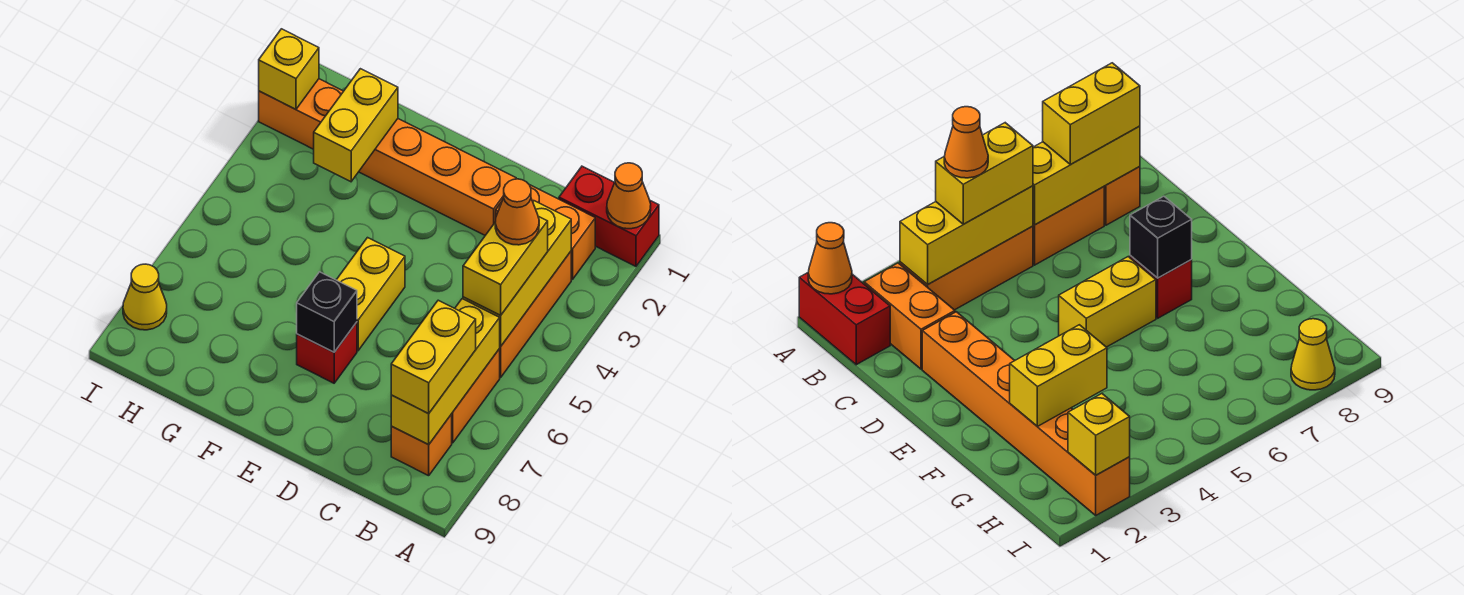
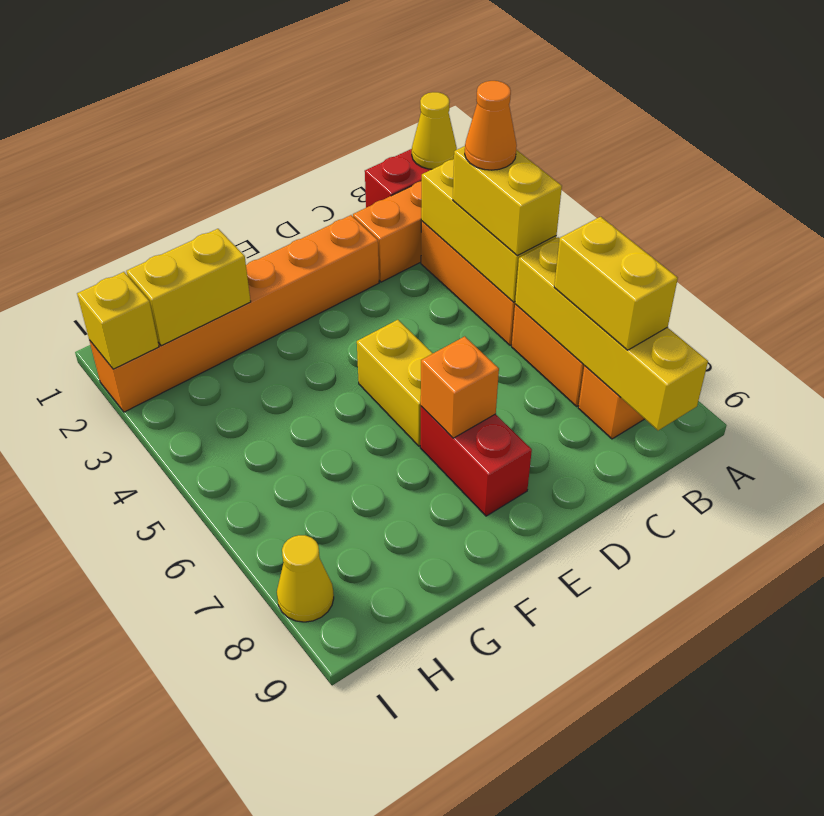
orange 1x1 cone [607,163,651,229] -> yellow 1x1 cone [412,92,457,169]
yellow 1x3 brick [391,299,500,445] -> yellow 1x4 brick [515,237,708,430]
red 1x1 brick [297,322,357,383] -> red 1x2 brick [420,406,532,516]
black 1x1 brick [297,272,357,352] -> orange 1x1 brick [421,336,499,438]
yellow 1x2 brick [314,69,398,182] -> yellow 1x2 brick turned to [126,229,251,346]

